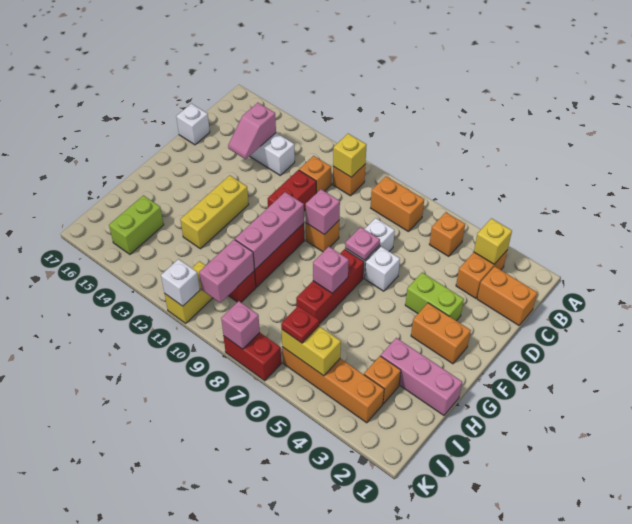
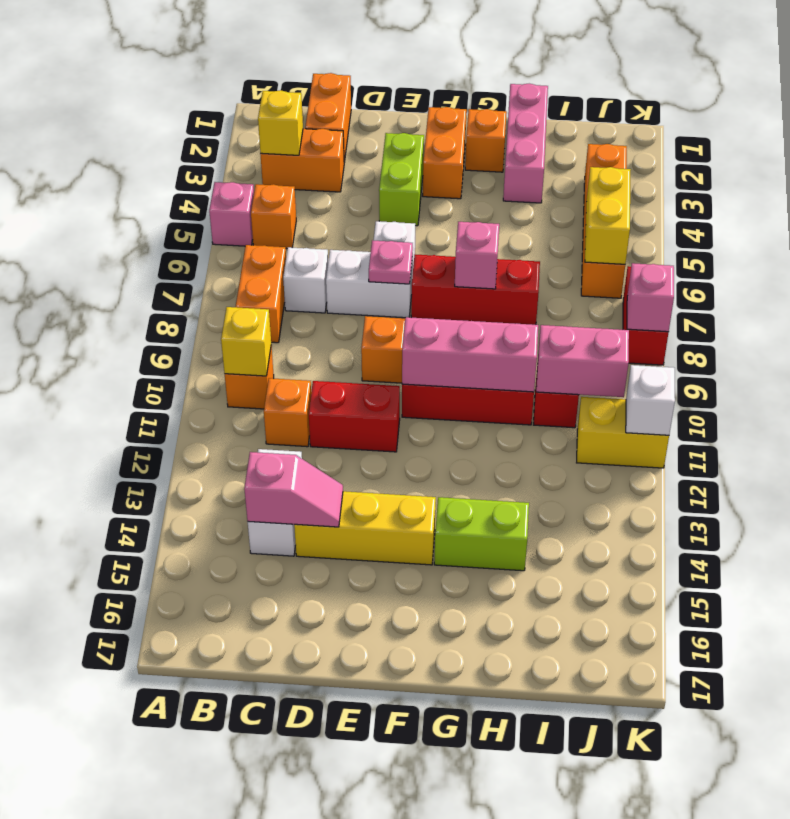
white 1x1 brick [176,104,210,145] -> white 1x1 brick moved to [283,247,328,313]
pink 1x1 brick [306,189,340,235] -> pink 1x1 brick moved to [209,182,254,246]
yellow 1x3 brick [180,175,249,249] -> yellow 1x3 brick moved to [294,491,436,565]
orange 1x1 brick [364,356,401,404] -> orange 1x1 brick moved to [465,109,507,172]
lime 1x2 brick [109,195,164,254] -> lime 1x2 brick moved to [434,497,529,571]
red 1x1 plate [281,306,319,343] -> none

